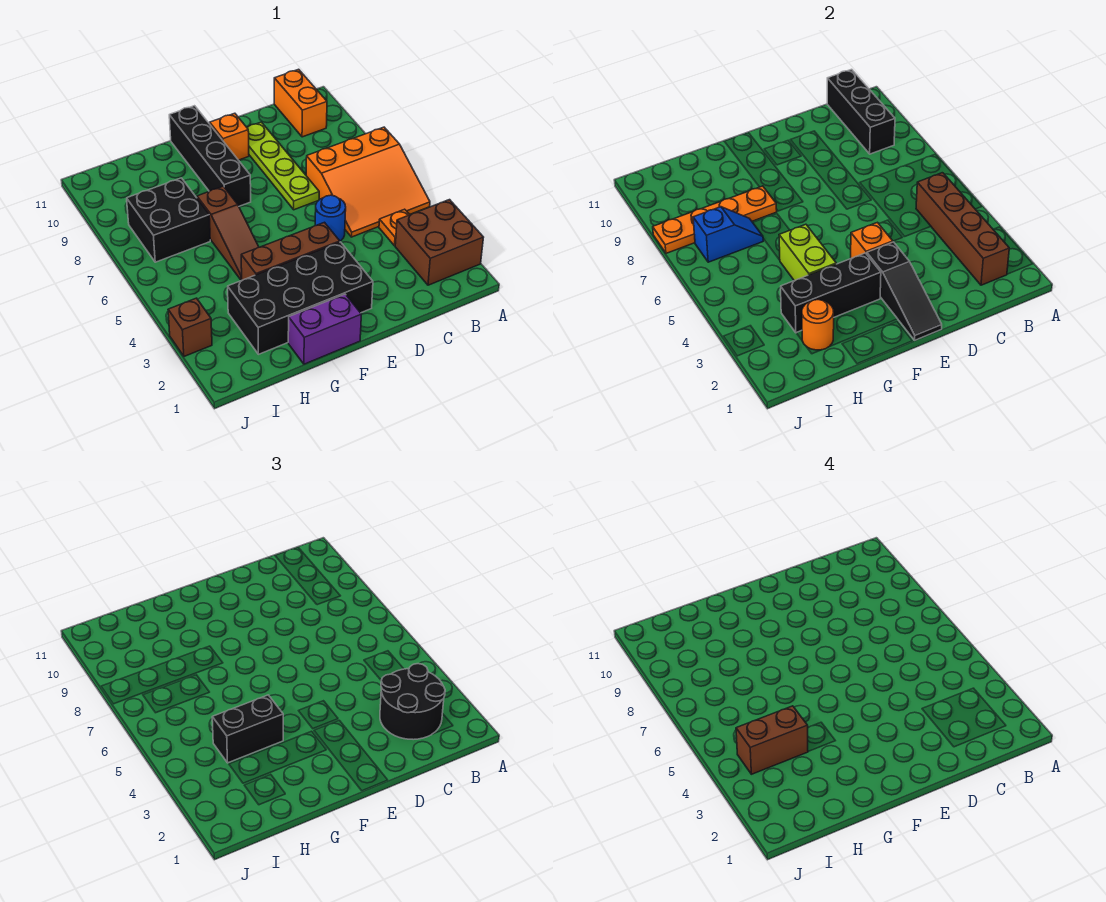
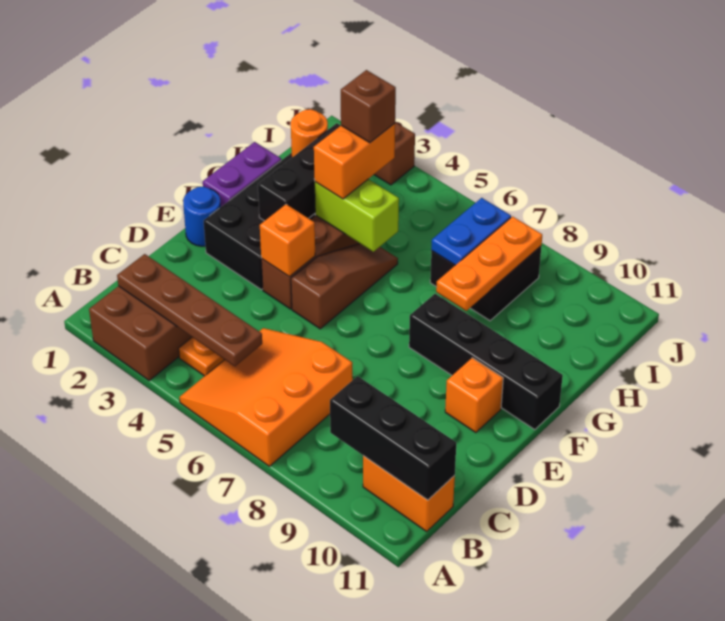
brown 1x4 brick [916,173,1009,285] -> brown 1x4 plate [117,254,262,366]
black 2x2 round brick [380,664,445,740] -> none
blue 1x1 round brick [315,195,346,241] -> blue 1x1 round brick moved to [183,187,221,246]
lime 1x4 plate [247,122,319,210] -> none
black 1x3 slope [867,242,942,340] -> none
black 1x2 brick [212,695,283,763] -> orange 1x2 brick [314,123,395,199]
brown 1x3 slope [197,186,259,280] -> brown 1x3 slope turned to [291,243,398,329]
orange 1x4 plate [653,186,777,253] -> orange 1x3 plate [436,216,542,311]
brown 1x2 brick [736,706,808,774] -> brown 1x1 brick [341,70,396,143]
blue 1x2 slope [693,207,763,262] -> blue 1x2 plate [431,198,511,265]

